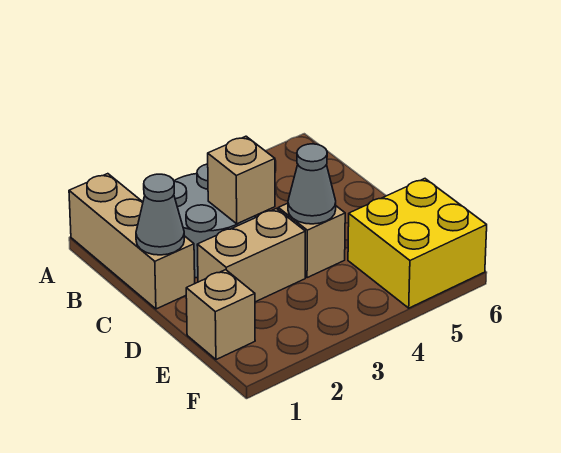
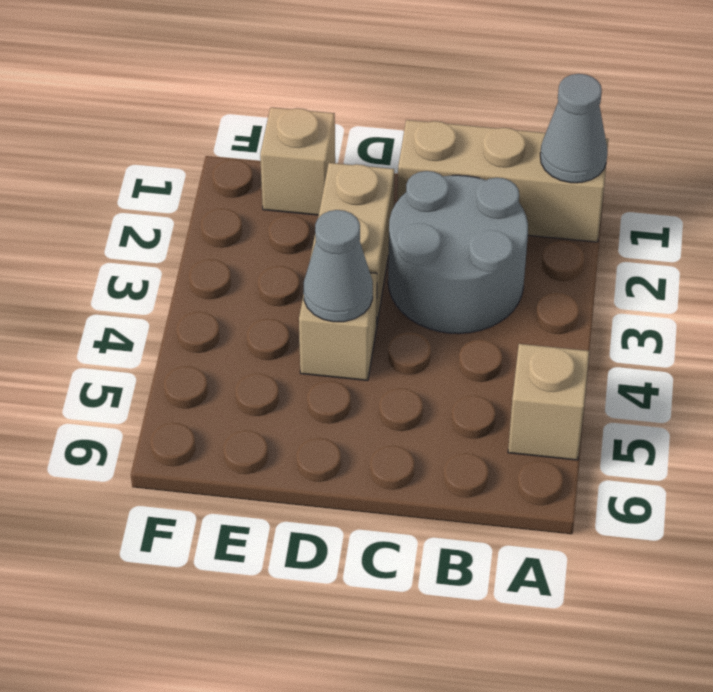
grey 1x1 cone [136,174,184,255] -> grey 1x1 cone moved to [540,74,608,183]
tan 1x1 brick [208,136,275,224] -> tan 1x1 brick moved to [508,344,589,460]
yellow 2x2 brick [348,179,487,308] -> none

